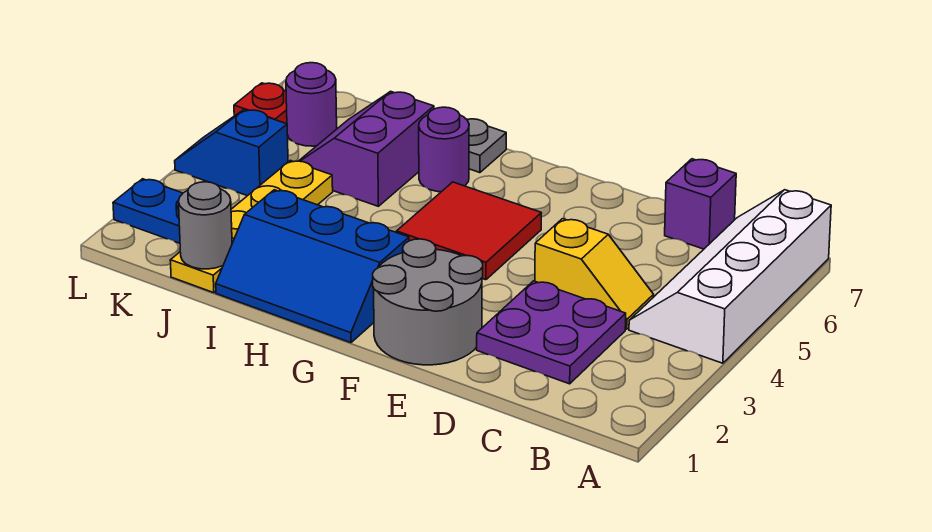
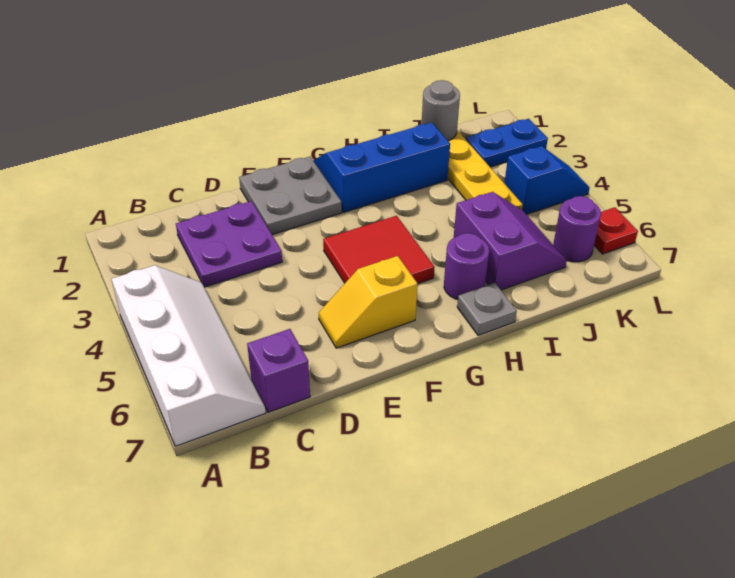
yellow 1x2 slope [535,219,653,329] -> yellow 1x2 slope moved to [319,256,418,348]
grey 2x2 round brick [373,239,483,365] -> grey 2x2 plate [239,157,342,235]

